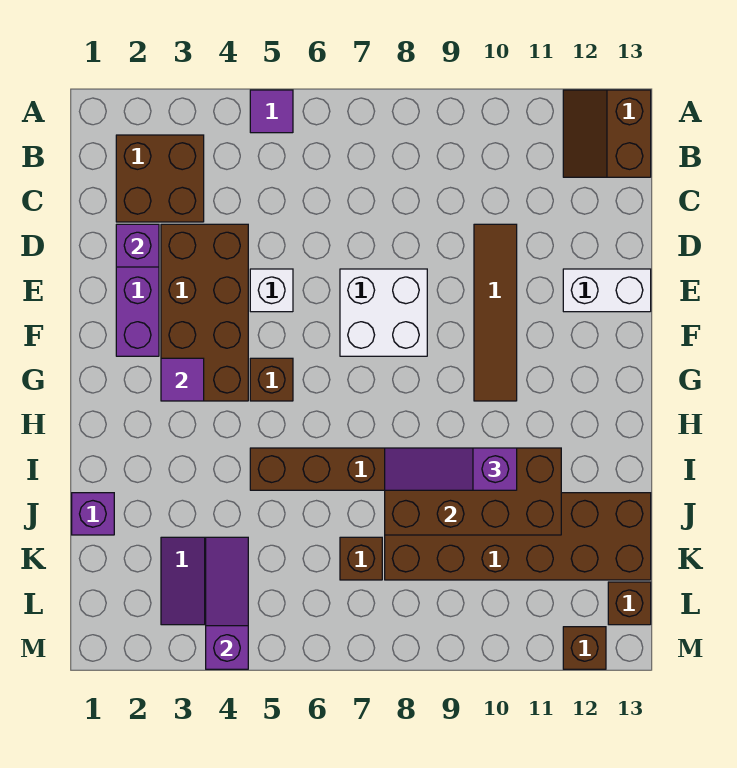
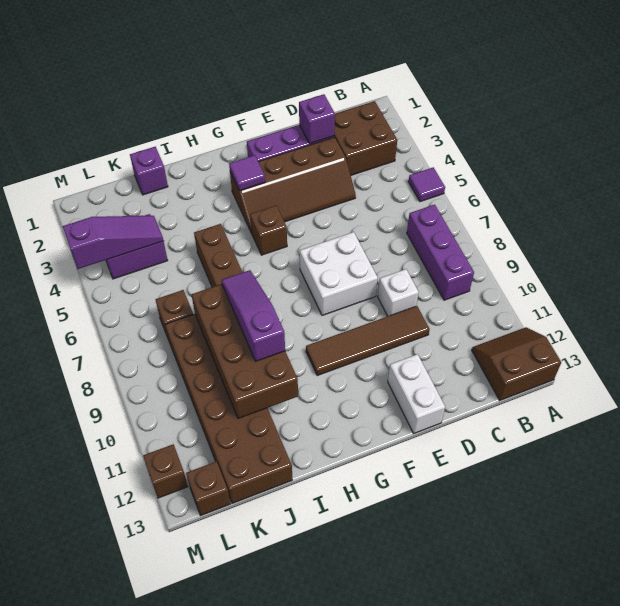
none -> purple 1x3 brick [407,205,474,300]
brown 2x4 brick [161,224,248,401] -> brown 2x4 slope [230,137,356,233]
white 1x1 brick [250,269,293,312] -> white 1x1 brick moved to [378,269,419,316]

